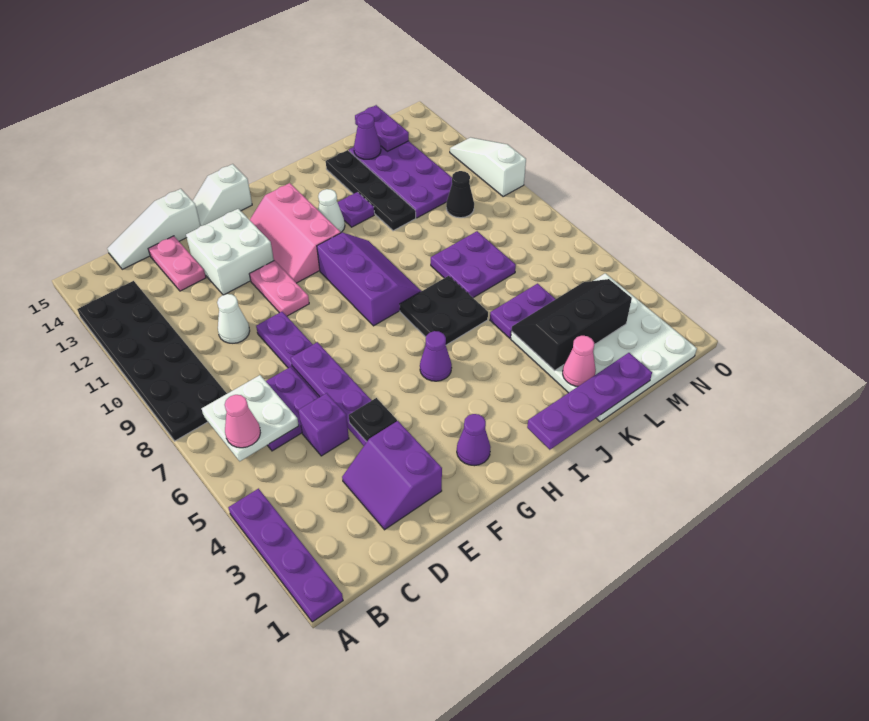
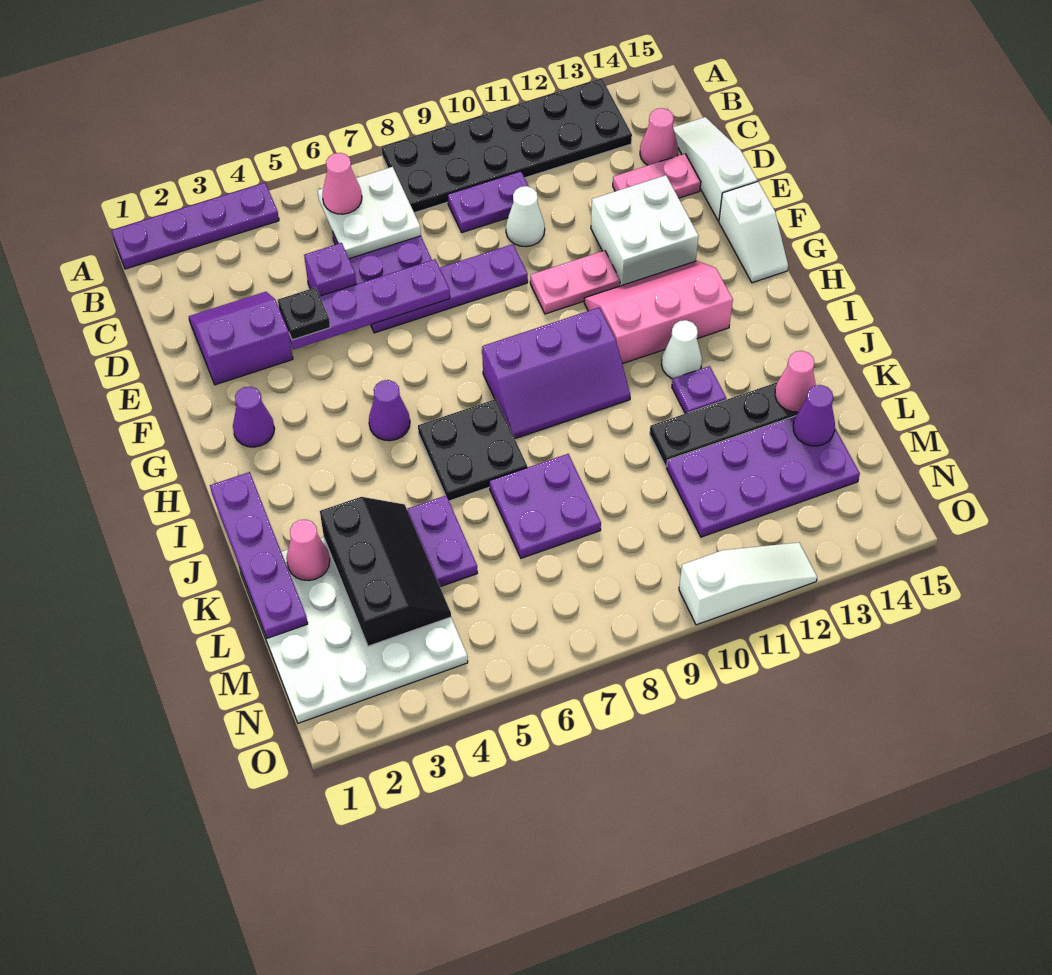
none -> pink 1x1 cone [640,108,678,165]
white 1x2 slope [193,164,252,226] -> white 1x2 slope turned to [719,181,788,283]
none -> pink 1x1 cone [775,351,816,412]
black 1x1 cone [446,171,474,218] -> none
purple 1x2 plate [355,105,409,151] -> purple 1x2 plate moved to [447,171,529,232]

